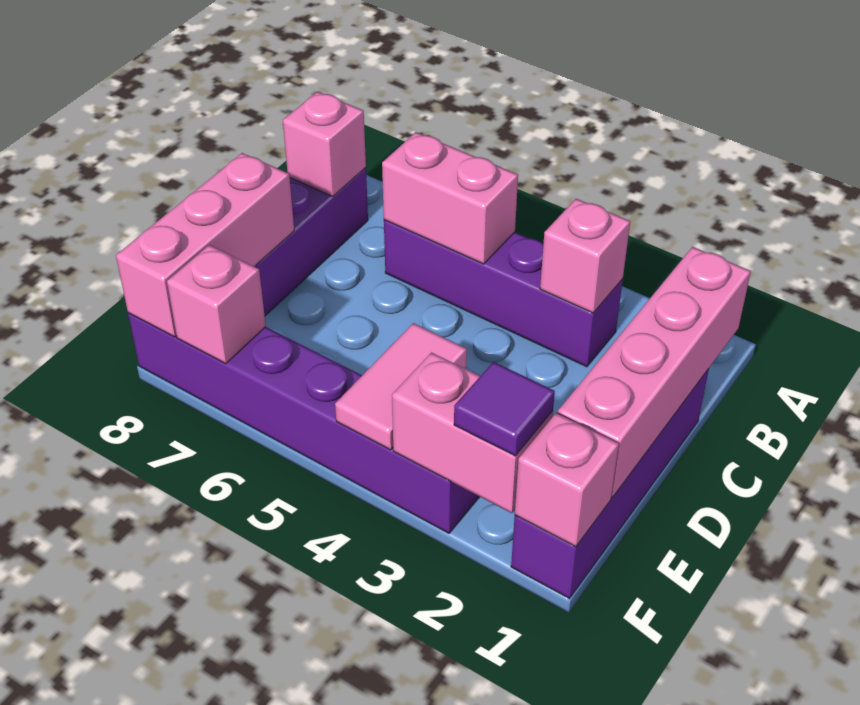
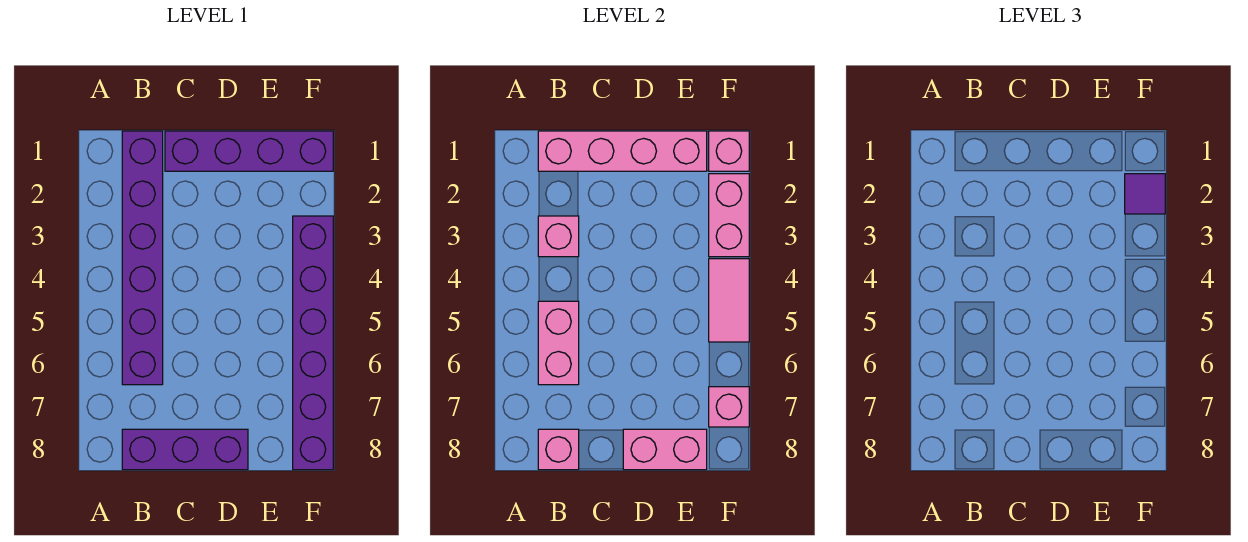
purple 1x4 brick [384,220,623,367] -> purple 1x6 brick [122,131,163,385]
pink 1x3 brick [116,153,294,337] -> pink 1x2 brick [623,429,707,470]
pink 1x2 tile [335,323,467,450] -> pink 1x2 tile turned to [709,259,749,342]

